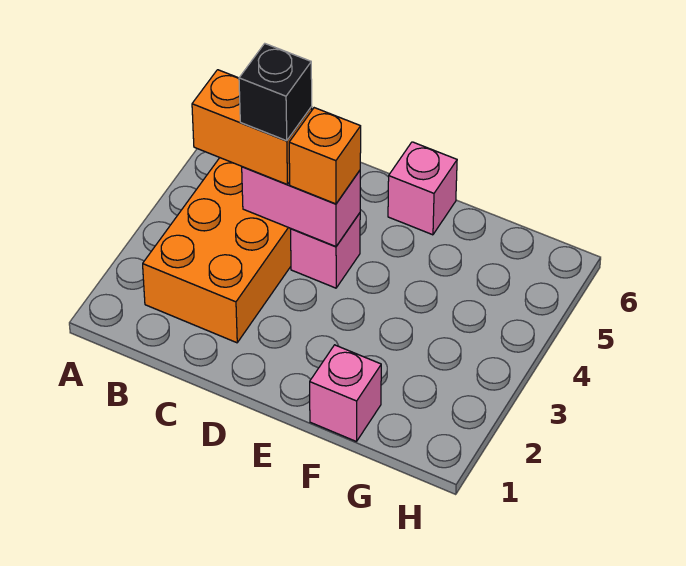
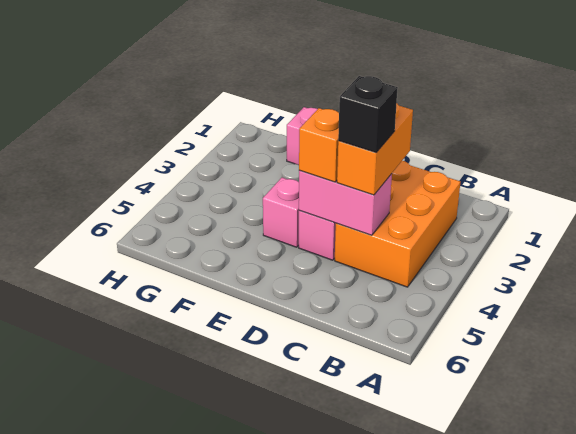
orange 1x2 brick [192,70,312,185] -> orange 1x2 brick turned to [337,104,413,195]
pink 1x1 brick [388,142,457,235] -> pink 1x1 brick moved to [263,178,299,247]

